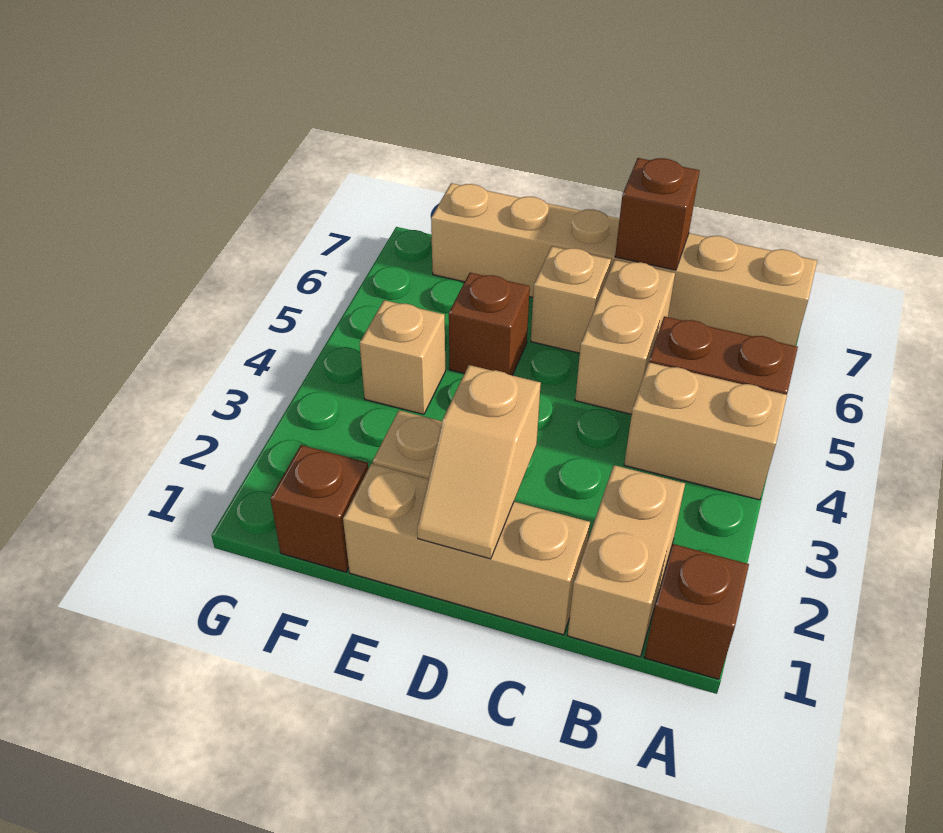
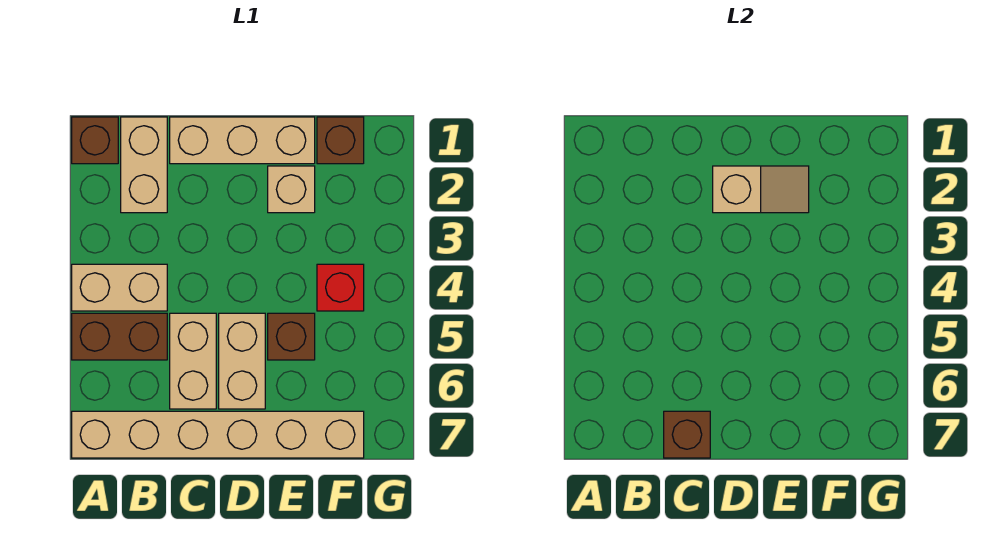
tan 1x2 slope [417,365,541,559] -> tan 1x2 slope turned to [713,166,809,213]
tan 1x1 brick [531,246,611,353] -> tan 1x2 brick [219,313,265,409]
tan 1x1 brick [360,300,445,414] -> red 1x1 brick [317,264,364,311]

